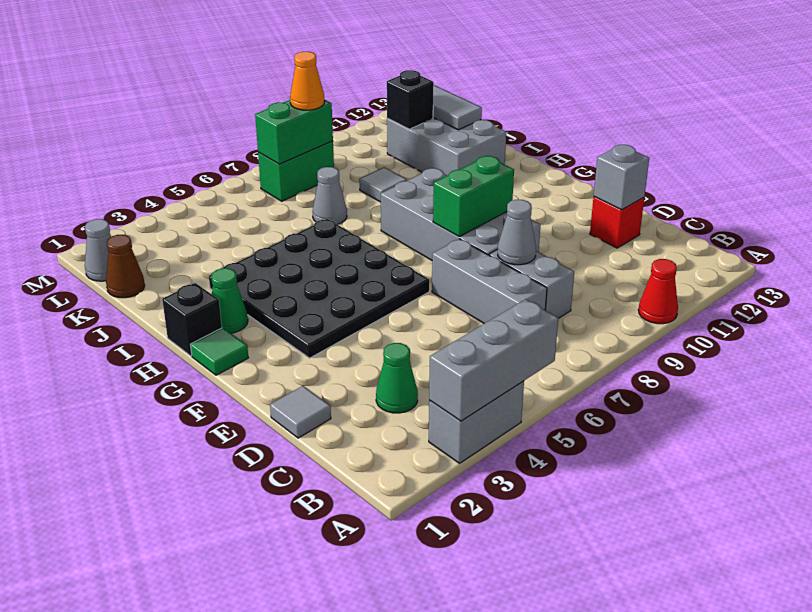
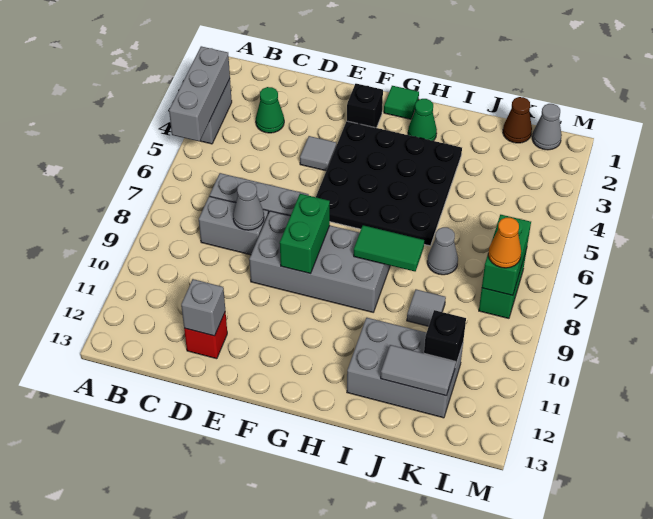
red 1x1 cone [638,259,678,324] -> none
grey 1x1 tile [270,386,331,438] -> grey 1x1 tile moved to [300,136,336,171]
black 1x1 brick [162,283,222,356] -> black 1x1 brick moved to [347,84,383,128]
none -> green 1x2 tile [354,225,424,271]

